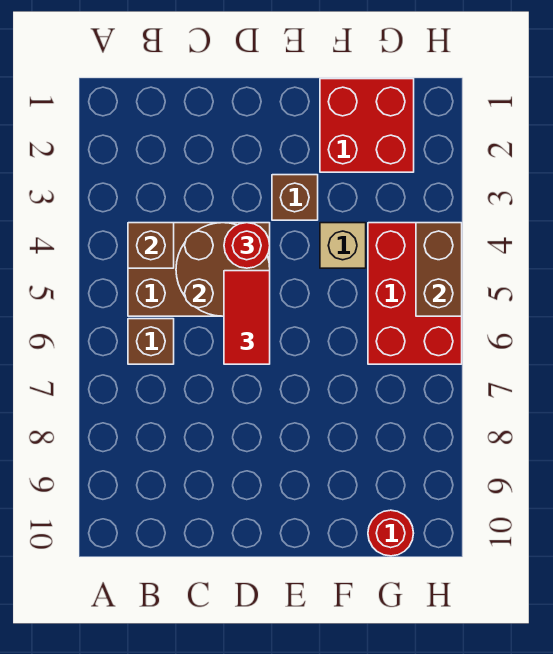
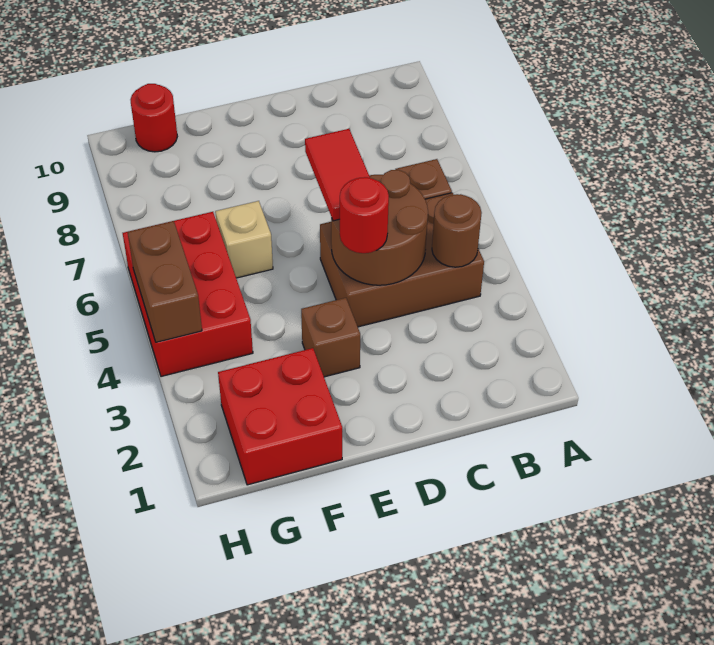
brown 1x1 brick [128,223,174,268] -> brown 1x1 round brick [432,194,482,267]
tan 1x1 brick [320,223,366,268] -> tan 1x1 brick moved to [215,201,273,278]

